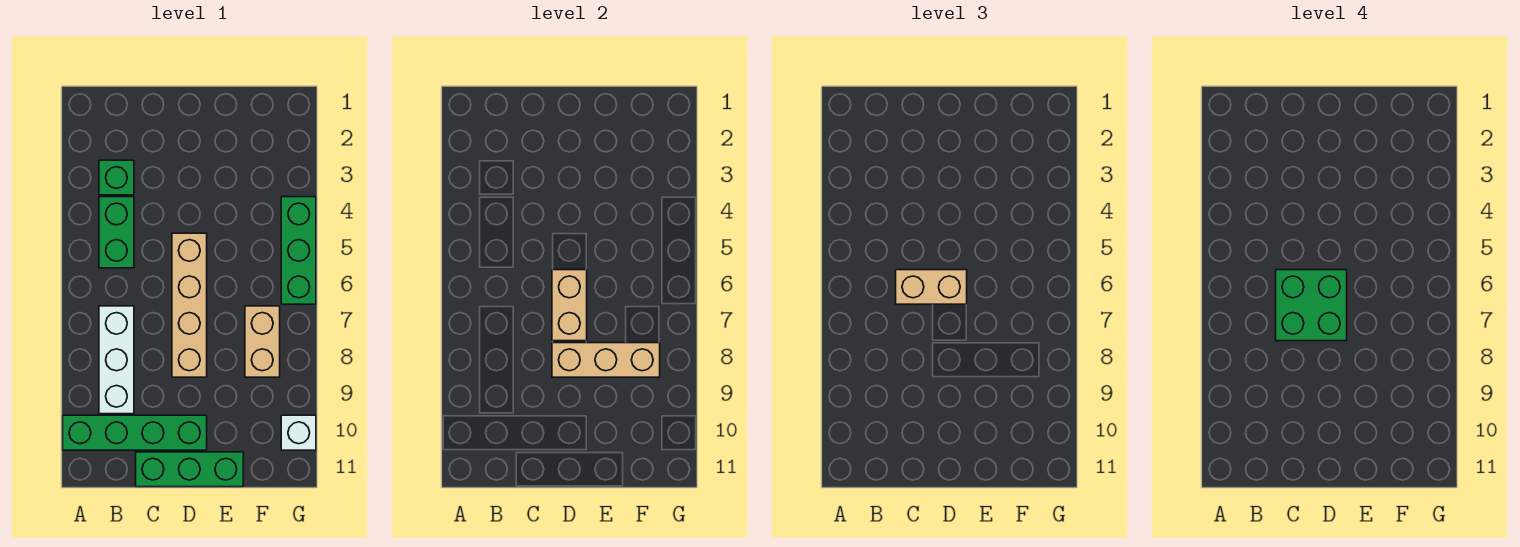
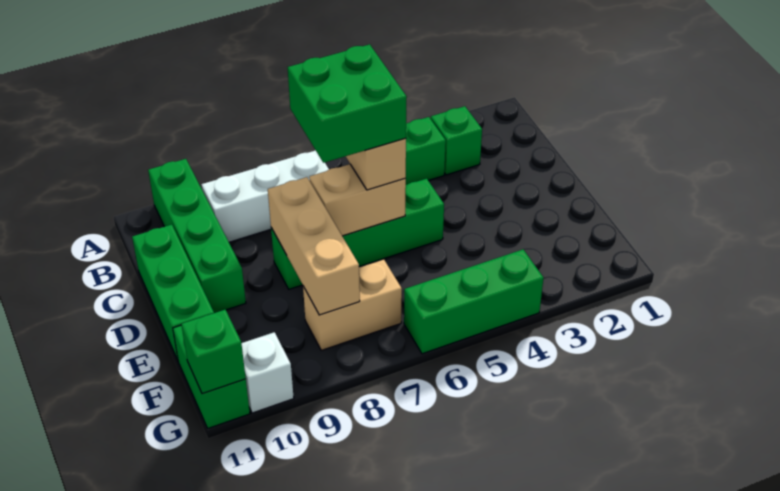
tan 1x4 brick [172,233,207,377] -> green 1x4 brick [271,179,444,289]
none -> green 1x2 brick [173,325,250,428]
none -> green 1x1 brick [181,310,246,394]

